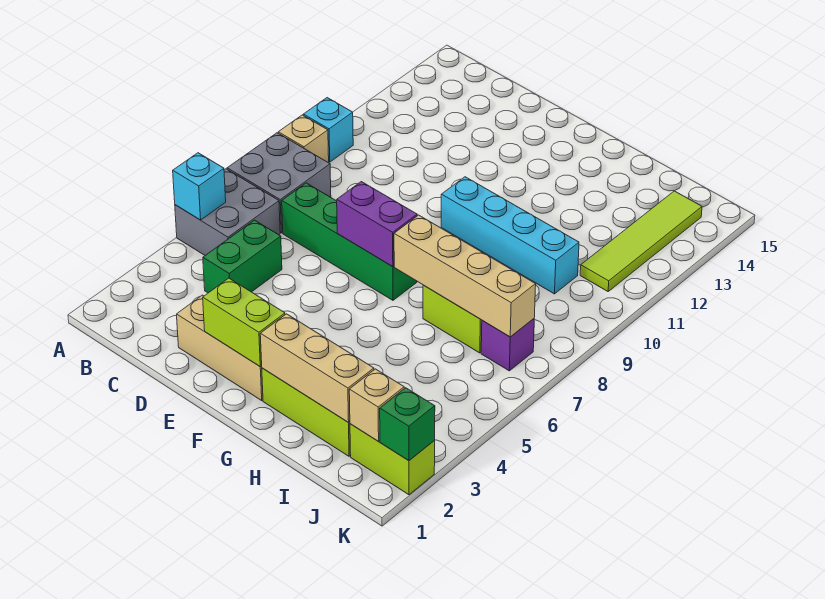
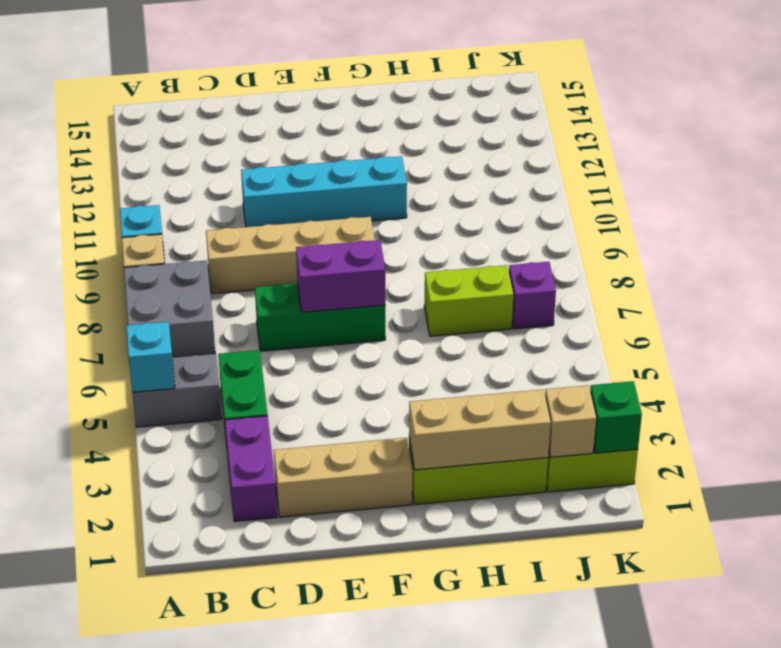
grey 2x2 brick [175,169,280,255] -> grey 1x2 brick [133,354,222,427]
none -> purple 1x2 brick [225,416,277,521]
green 1x4 brick [282,183,417,300] -> green 1x3 brick [255,283,385,351]
lime 1x2 brick [203,278,285,367] -> none
cyan 1x4 brick [441,177,579,294] -> cyan 1x4 brick moved to [241,156,407,227]
tan 1x4 brick [394,215,536,337] -> tan 1x4 brick moved to [206,217,375,294]
lime 1x4 tile [580,191,702,291] -> none

